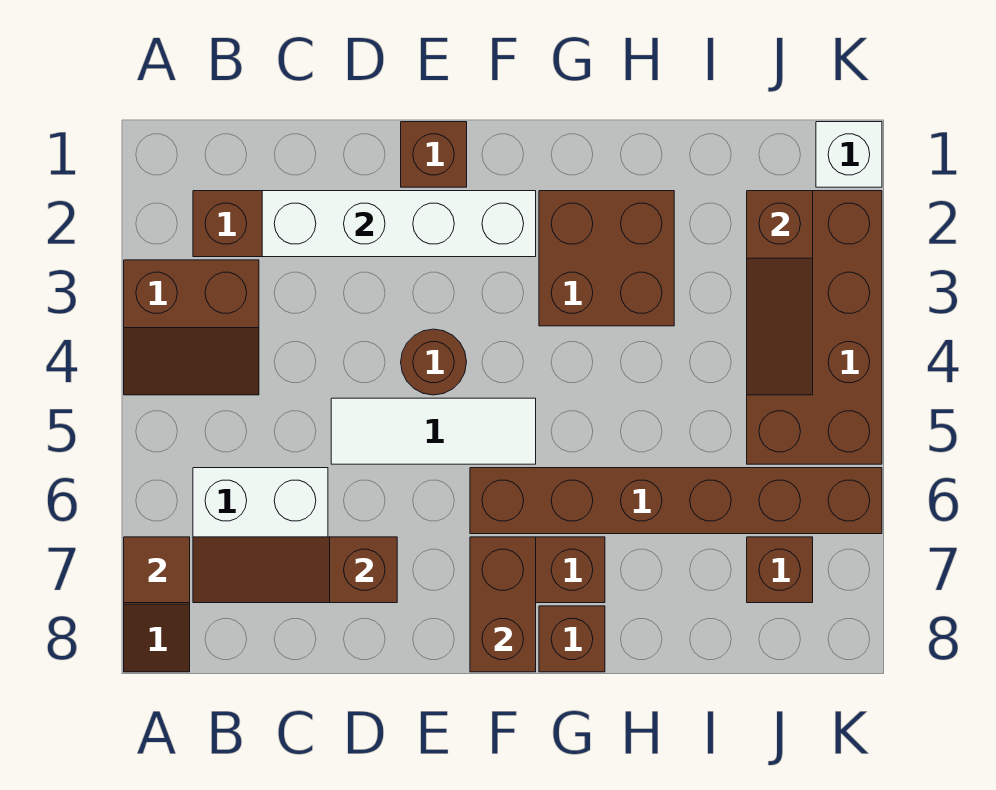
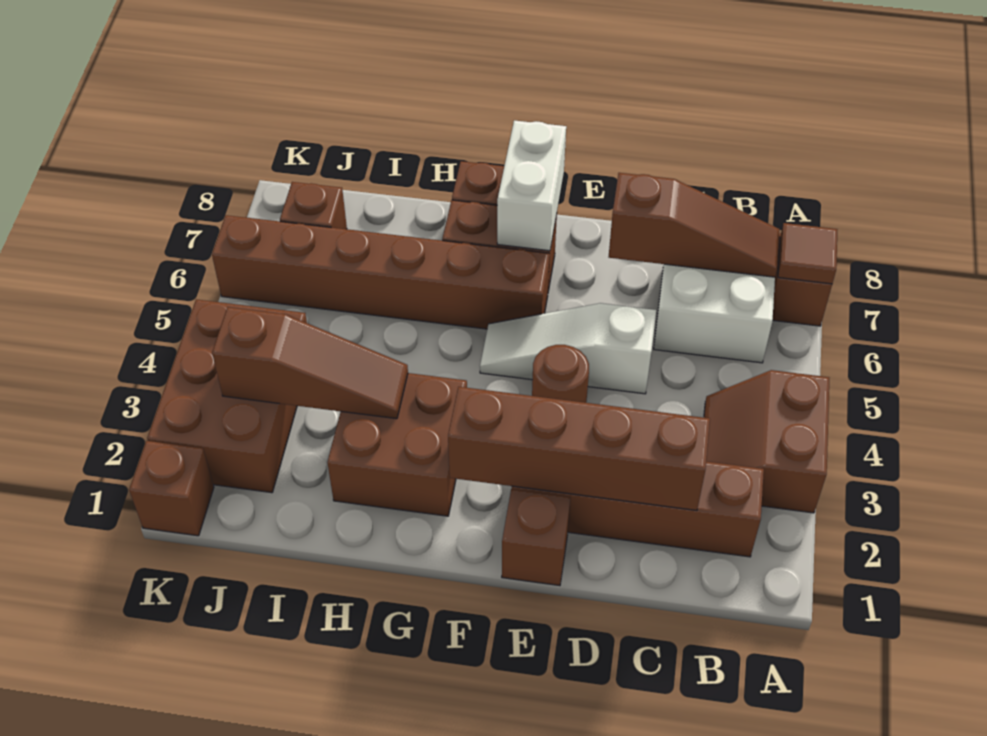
brown 2x2 slope [124,260,259,395] -> brown 2x2 slope turned to [704,370,829,513]
white 1x4 brick [262,191,536,257] -> brown 1x4 brick [448,387,710,510]
white 1x3 tile [331,398,536,464] -> white 1x3 slope [480,303,656,394]
brown 1x2 brick [470,537,536,672] -> white 1x2 brick [497,120,566,251]
brown 2x4 brick [747,191,882,464] -> brown 2x3 brick [147,299,307,493]
brown 1x3 slope [747,191,813,395] -> brown 1x3 slope turned to [212,307,408,419]
white 1x1 brick [816,122,882,187] -> brown 1x1 brick [129,441,214,536]

